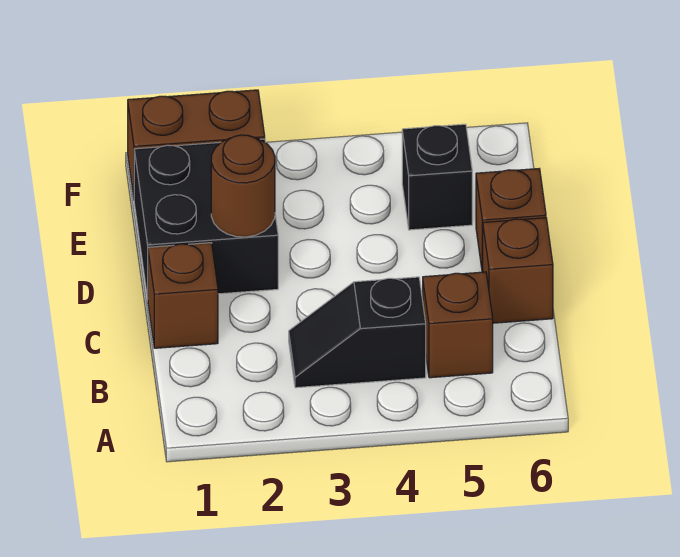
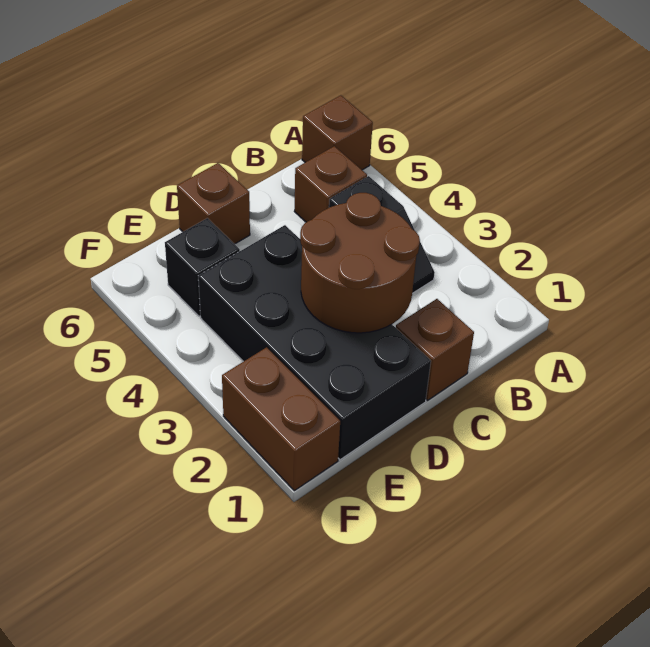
brown 1x1 brick [483,218,553,323] -> brown 1x1 brick moved to [302,95,373,170]
black 2x2 brick [134,139,278,299] -> black 2x4 brick [198,225,431,460]
brown 1x1 round brick [211,135,275,237] -> brown 2x2 round brick [300,193,420,333]

